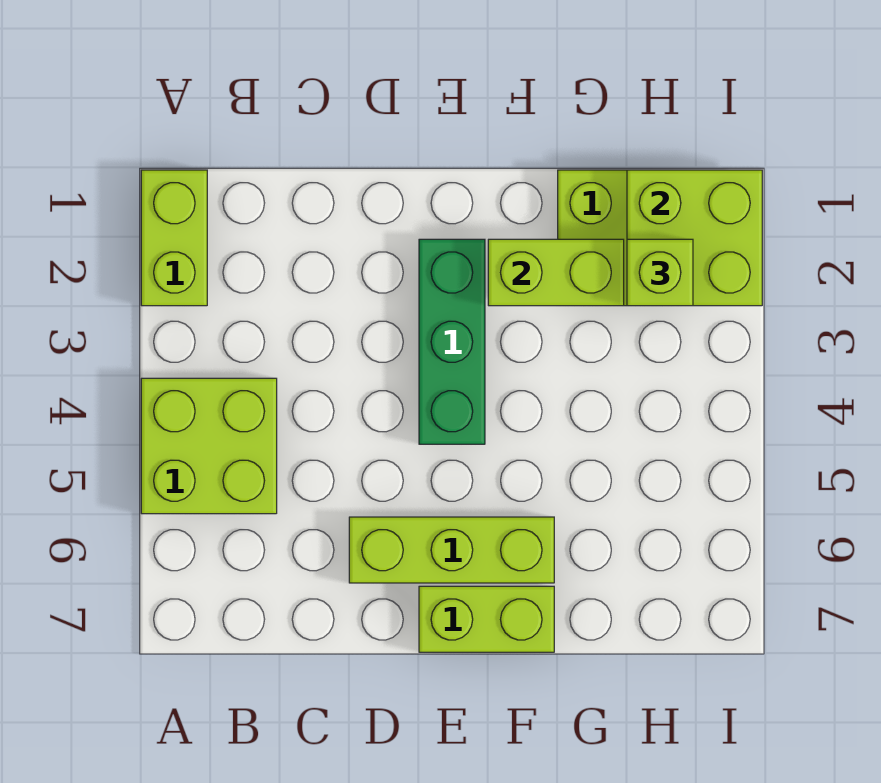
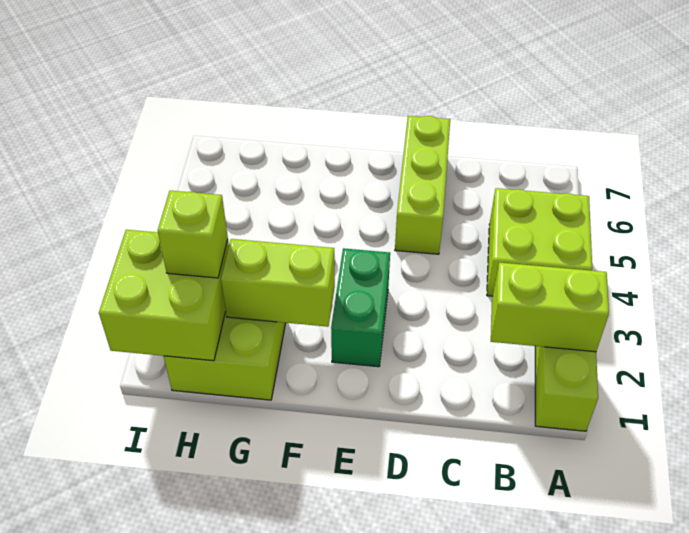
lime 1x3 brick [349,517,554,583] -> lime 1x3 brick turned to [395,116,450,254]
green 1x3 brick [419,239,485,444] -> green 1x2 brick [331,248,390,367]
lime 1x2 brick [419,586,554,652] -> lime 1x2 brick moved to [491,262,609,352]

